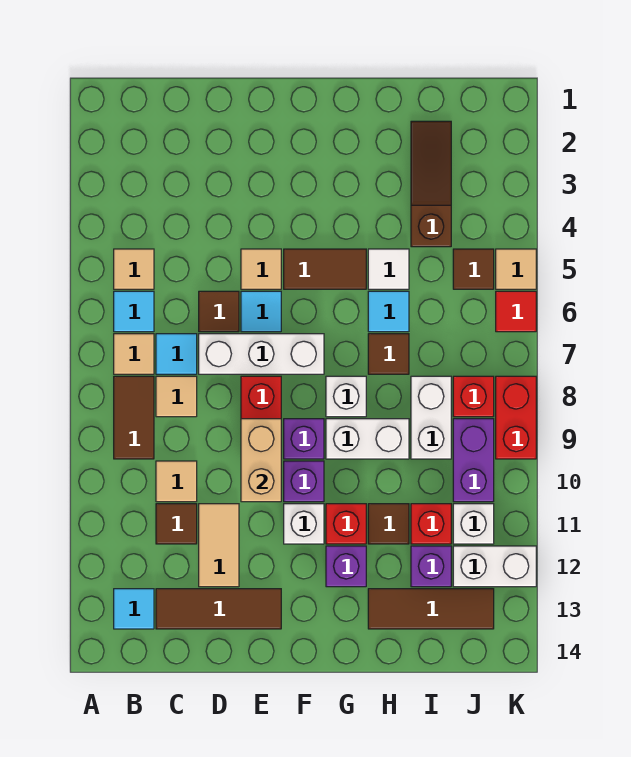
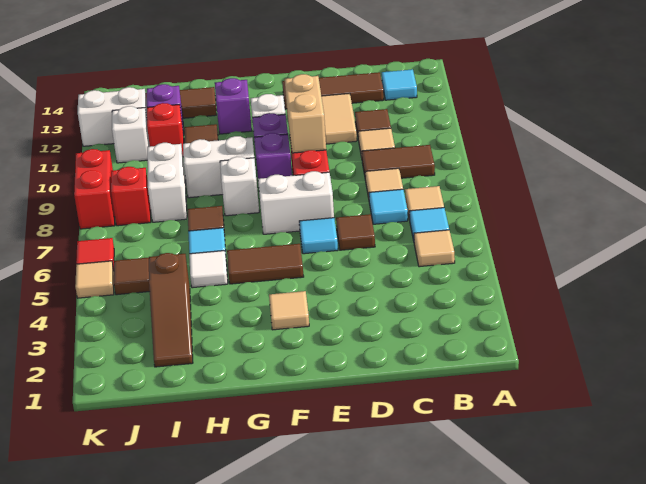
brown 1x2 tile [114,376,154,459] -> brown 1x2 tile turned to [362,145,435,181]
white 1x3 brick [199,334,324,374] -> white 1x2 brick [258,171,334,234]
tan 1x1 tile [241,249,281,289] -> tan 1x1 tile moved to [269,291,309,330]
red 1x1 brick [326,504,366,544] -> none
purple 1x2 brick [453,419,494,502] -> none

